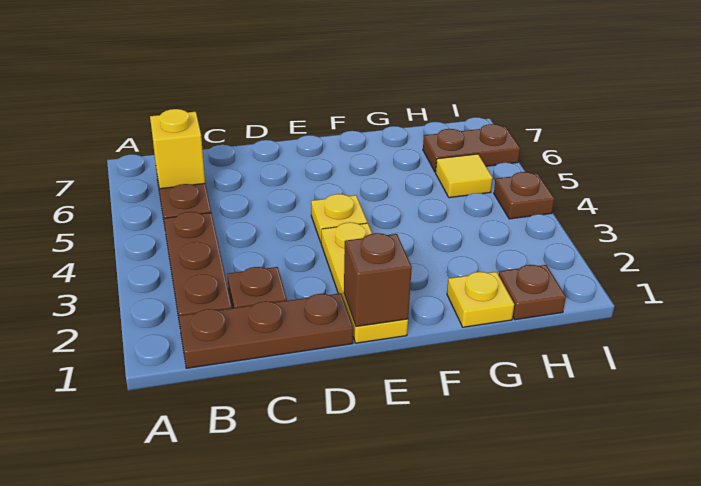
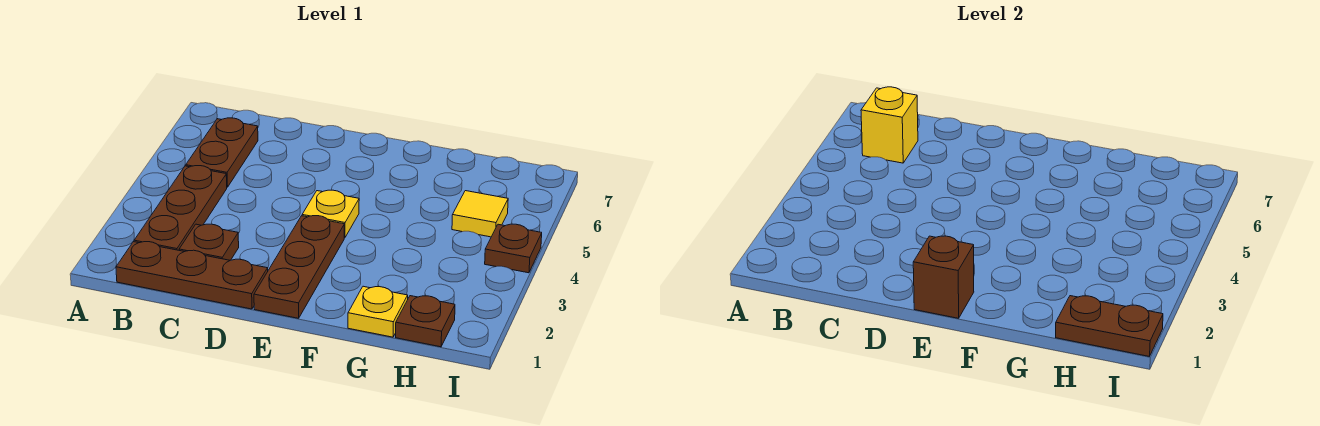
yellow 1x3 plate [321,222,408,343] -> brown 1x3 plate [254,216,344,318]
brown 1x2 plate [423,124,520,172] -> brown 1x2 plate moved to [1056,296,1163,356]

